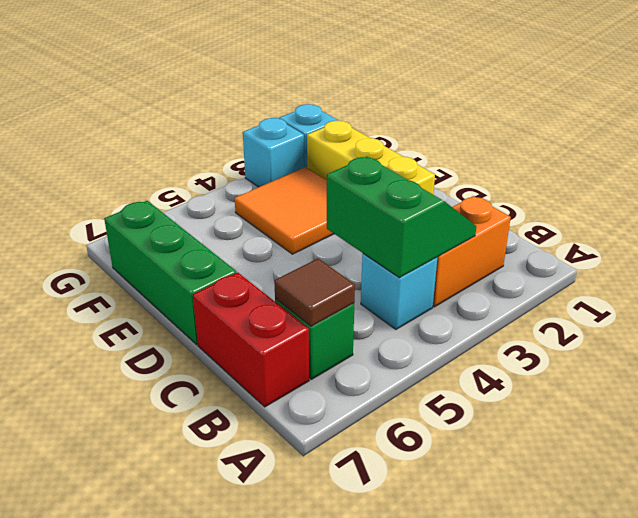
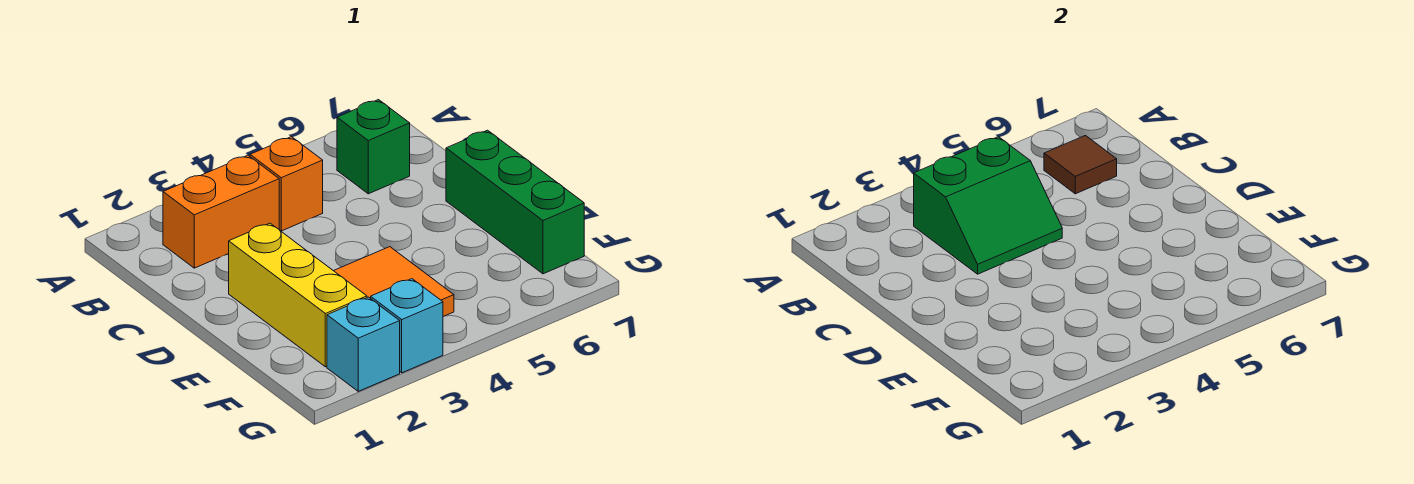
green 2x2 slope [327,157,476,278] -> green 2x2 slope turned to [914,137,1062,274]
cyan 1x1 brick [361,254,437,329] -> orange 1x1 brick [250,137,323,231]
red 1x2 brick [193,272,309,407] -> none

